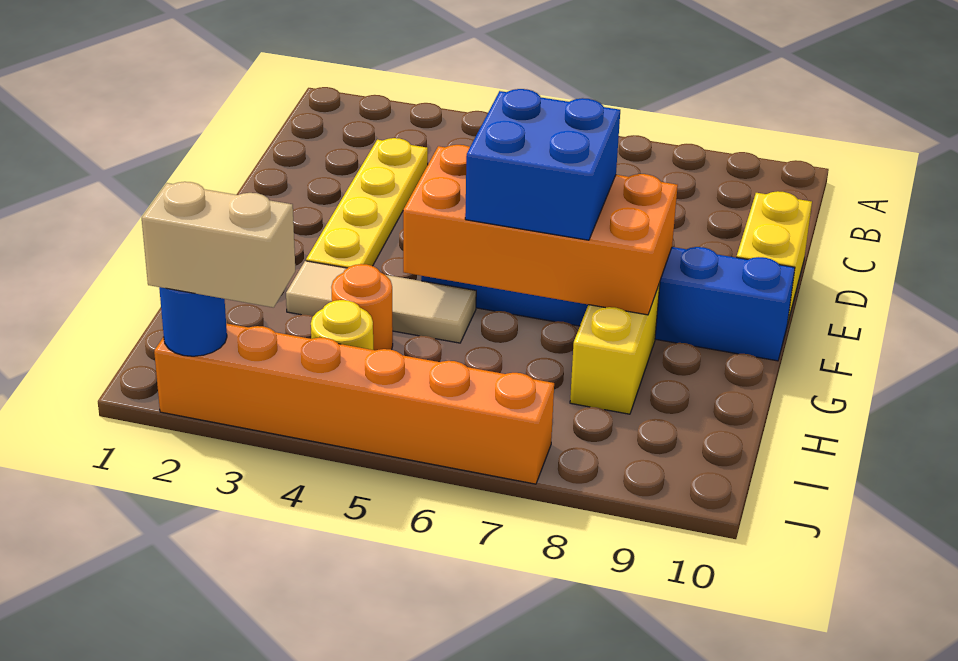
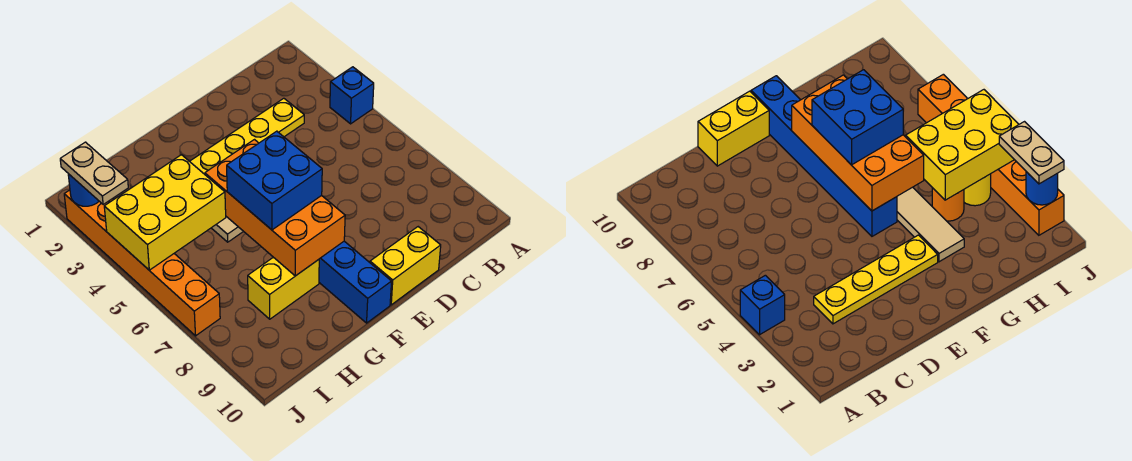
none -> blue 1x1 brick [330,67,374,124]
none -> yellow 2x3 brick [104,155,226,270]
tan 1x2 brick [142,182,295,308] -> tan 1x2 plate [60,142,128,205]

